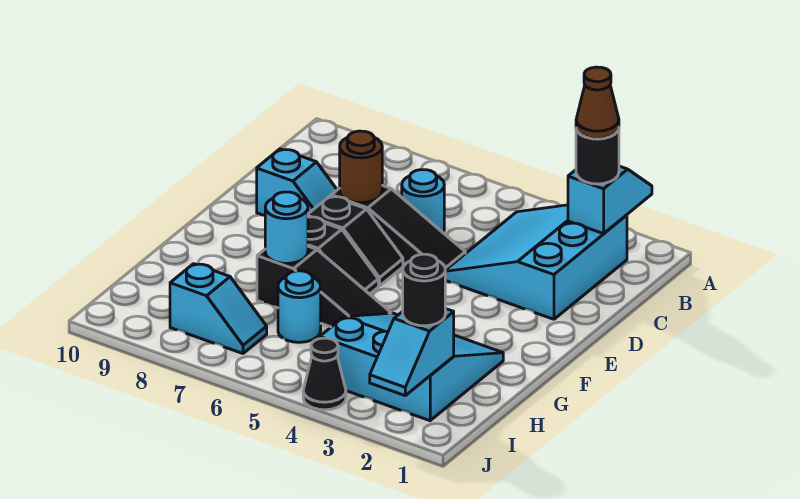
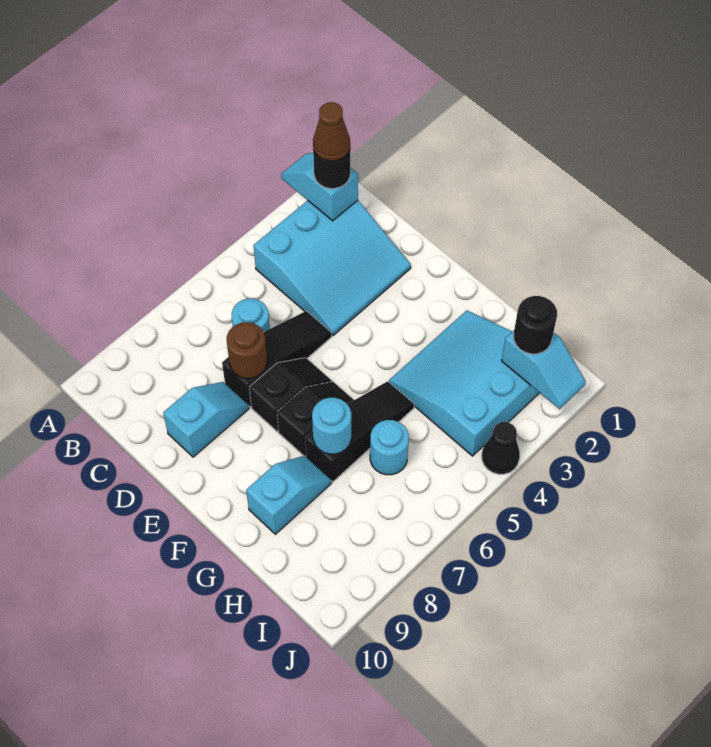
cyan 3x3 slope [445,205,627,319] -> cyan 3x3 slope turned to [253,200,411,336]
cyan 1x2 slope [170,264,267,354] -> cyan 1x2 slope moved to [246,456,331,534]

